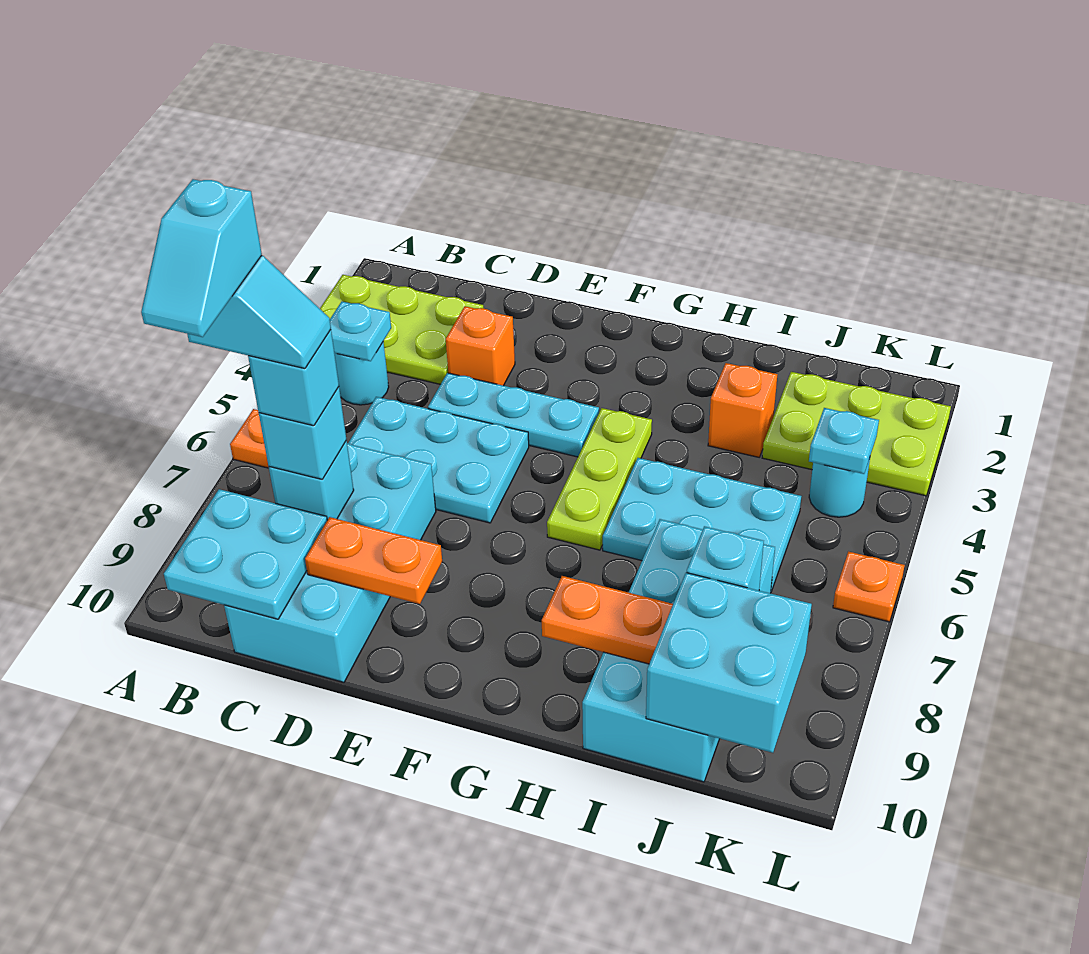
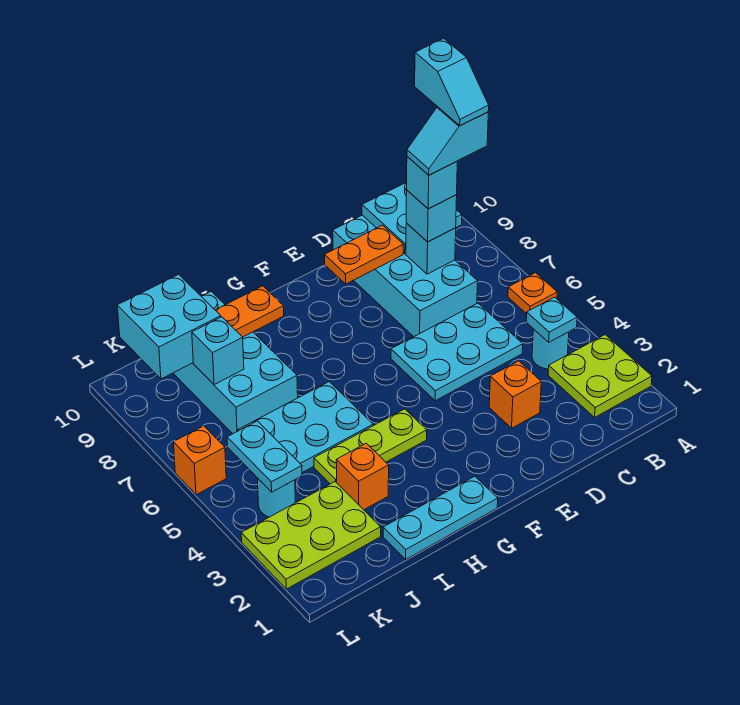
lime 2x3 plate [320,275,484,384] -> lime 2x2 plate [548,335,652,417]
cyan 1x2 slope [141,179,262,337] -> cyan 1x2 slope turned to [415,38,489,126]
cyan 1x3 plate [428,373,599,457] -> cyan 1x3 plate moved to [383,476,498,559]
lime 1x3 plate [547,408,652,550] -> lime 1x3 plate turned to [314,409,427,484]
cyan 1x1 plate [809,408,879,474] -> cyan 1x2 plate [227,421,302,492]
orange 1x1 plate [833,552,905,622] -> orange 1x1 brick [173,426,226,495]

